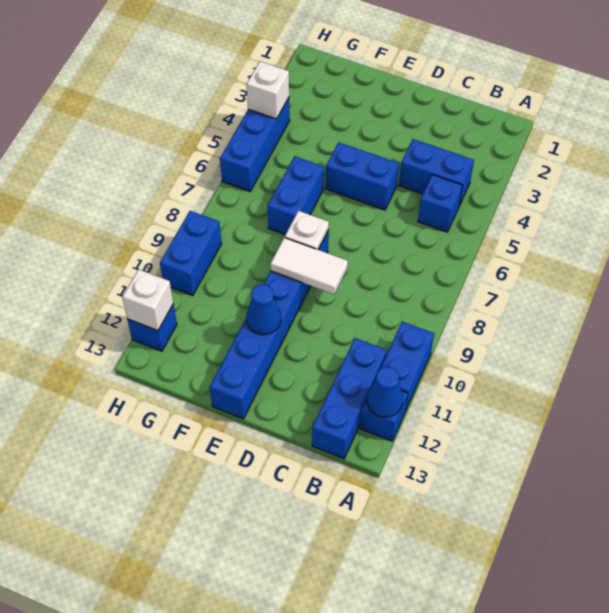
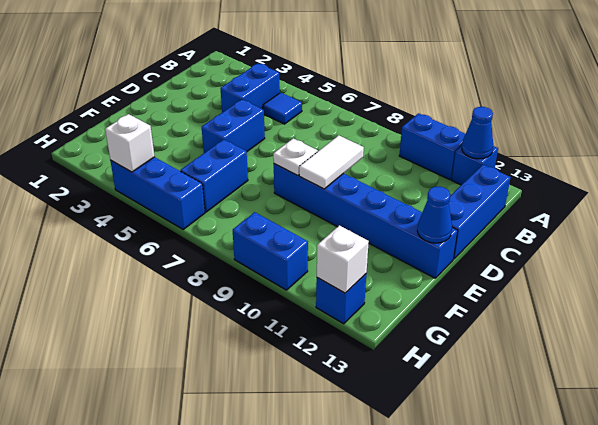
blue 1x1 brick [418,175,463,232] -> blue 1x1 tile [263,93,302,124]
blue 1x3 brick [312,338,387,459] -> blue 1x3 brick turned to [449,165,511,259]
blue 1x1 cone [246,284,281,335] -> blue 1x1 cone moved to [417,187,452,243]
blue 1x2 brick [267,156,324,235] -> blue 1x2 brick turned to [180,140,248,212]

